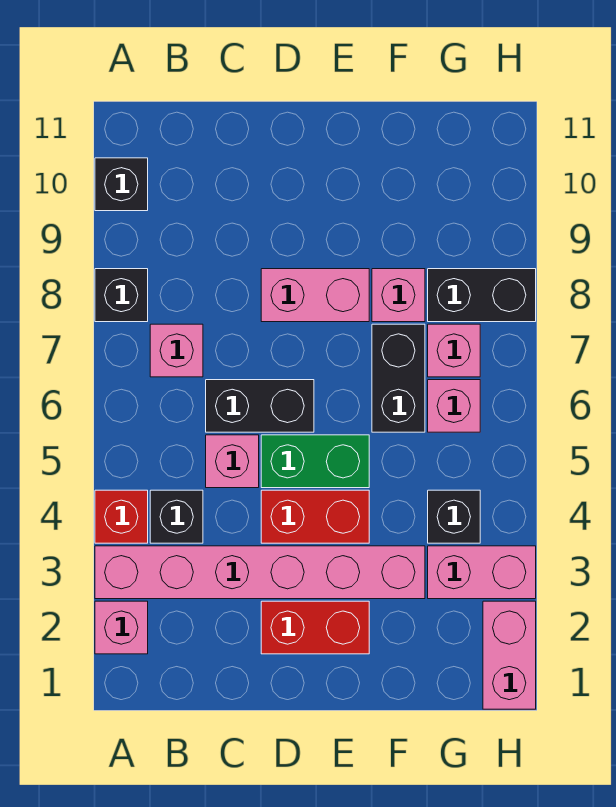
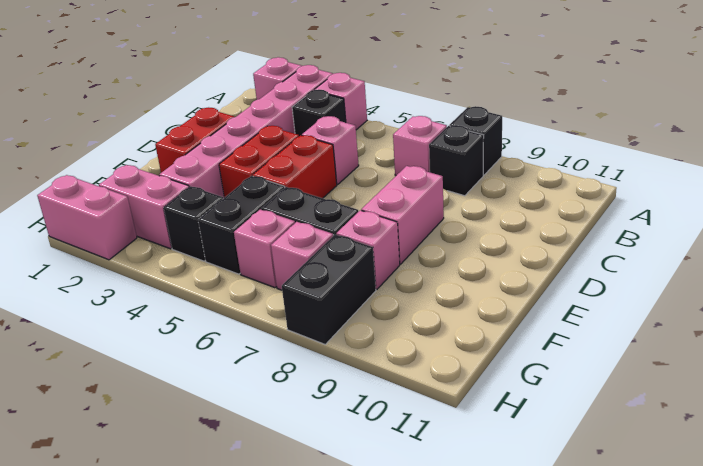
red 1x1 brick [95,490,148,543] -> pink 1x1 brick [315,73,367,130]
black 1x1 brick [95,158,148,211] -> black 1x1 brick moved to [429,125,484,196]
black 1x2 brick [206,380,314,432] -> black 1x2 brick moved to [198,176,285,274]
green 1x2 brick [261,435,369,488] -> red 1x2 brick [253,135,337,198]
pink 1x2 brick [428,546,536,599] -> pink 1x2 brick turned to [99,165,189,249]

